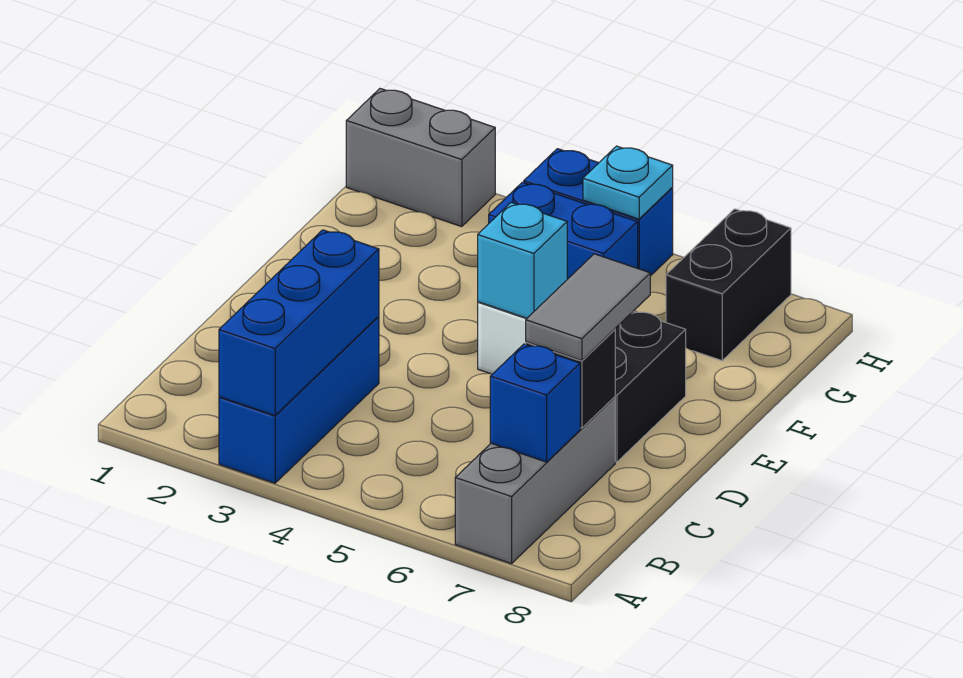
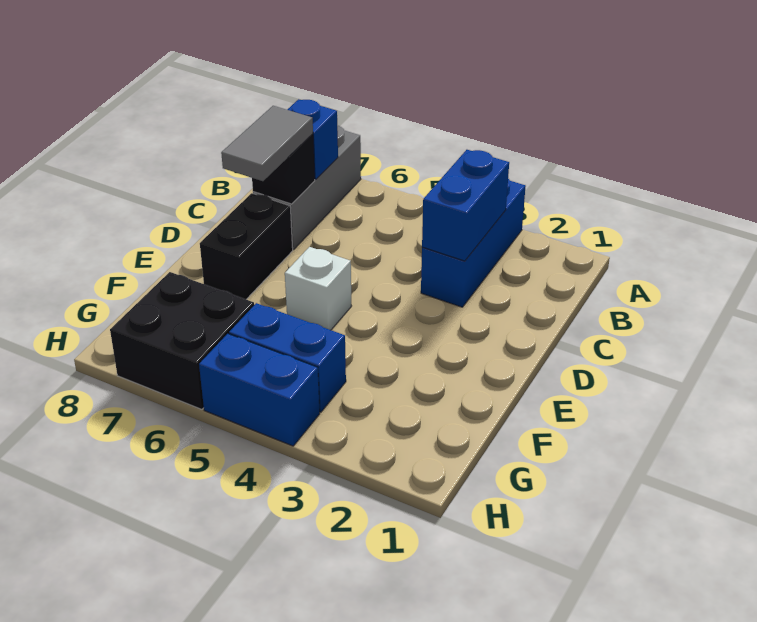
blue 1x3 brick [219,230,379,415] -> blue 1x2 brick [422,150,509,261]
cyan 1x1 brick [478,202,567,318] -> none
black 1x2 brick [666,209,791,361] -> black 2x2 brick [110,272,254,409]
grey 1x2 brick [346,89,495,227] -> none
cyan 1x1 plate [583,146,673,219] -> none

